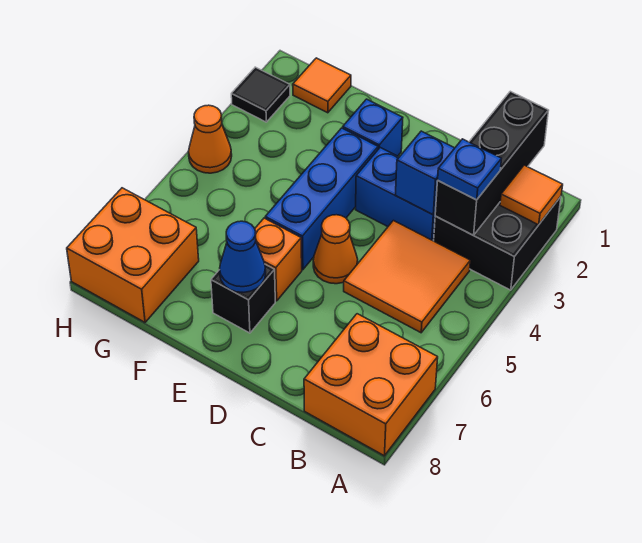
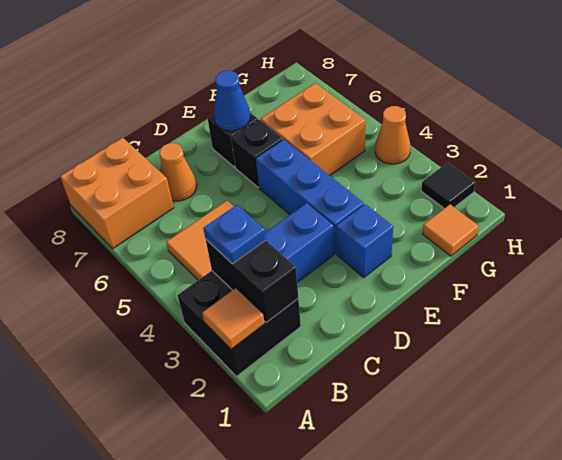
black 1x3 brick [435,91,549,235] -> black 1x2 brick [206,240,298,322]
blue 1x1 brick [395,131,454,215] -> none
orange 1x1 cone [313,215,358,284] -> orange 1x1 cone moved to [159,143,197,201]
orange 1x1 brick [255,218,302,301] -> black 1x1 brick [231,120,283,187]
orange 2x2 brick [67,188,199,322] -> orange 2x2 brick moved to [261,83,366,176]

